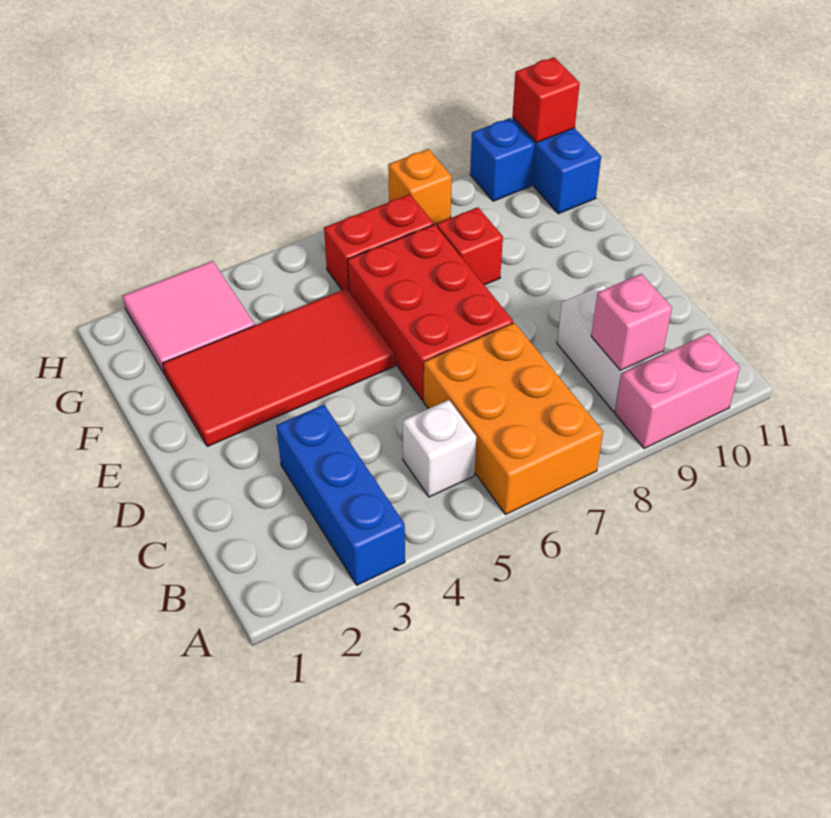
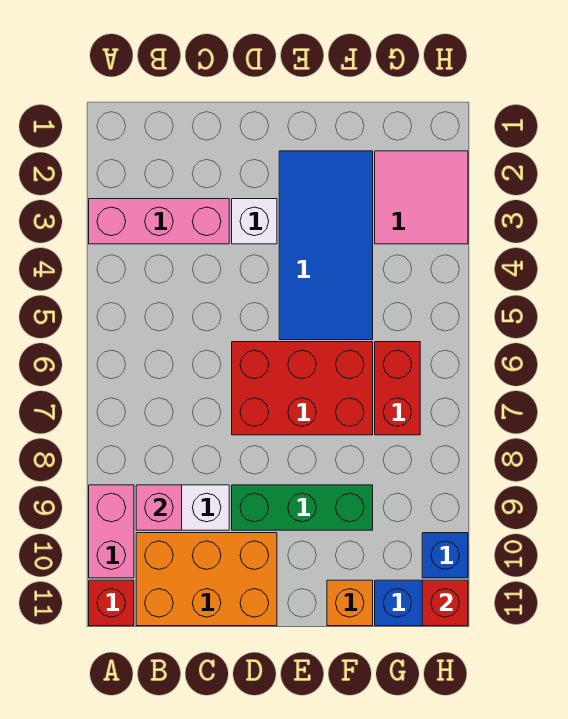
blue 1x3 brick [276,405,405,585] -> pink 1x3 brick [89,199,229,244]
orange 2x3 brick [424,323,603,515] -> orange 2x3 brick moved to [136,533,277,626]
white 1x1 brick [403,400,476,497] -> white 1x1 brick moved to [232,199,277,244]
none -> green 1x3 brick [232,485,373,530]
red 2x4 tile [163,288,395,446] -> blue 2x4 tile [279,151,373,340]
red 1x1 brick [437,207,503,285] -> red 1x1 brick moved to [89,580,134,626]
orange 1x1 brick [388,149,452,224] -> orange 1x1 brick moved to [327,580,373,626]

